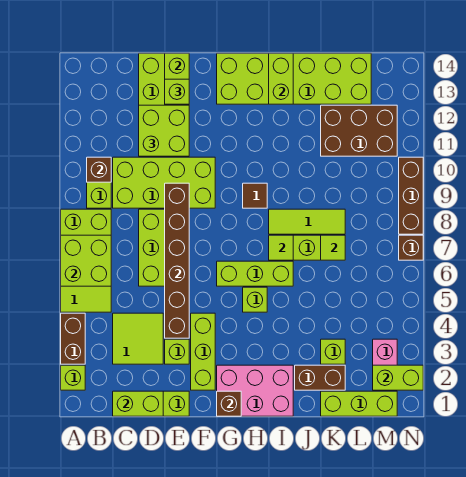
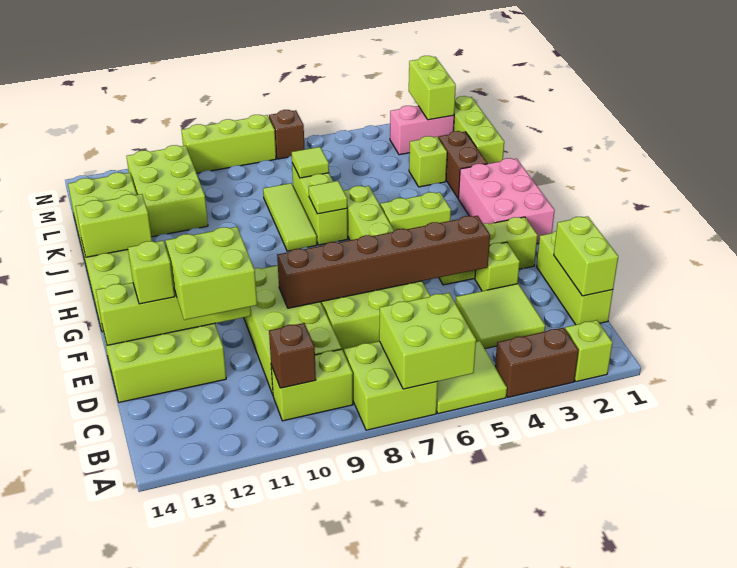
brown 1x1 brick [217,391,241,416] -> none
lime 1x1 brick [243,287,267,312] -> lime 1x2 brick [380,192,451,230]
brown 1x1 tile [243,183,267,208] -> none
brown 2x3 brick [321,105,397,156] -> lime 2x3 brick [126,145,208,237]
brown 1x3 brick [399,157,423,234] -> lime 1x3 brick [181,115,276,173]

